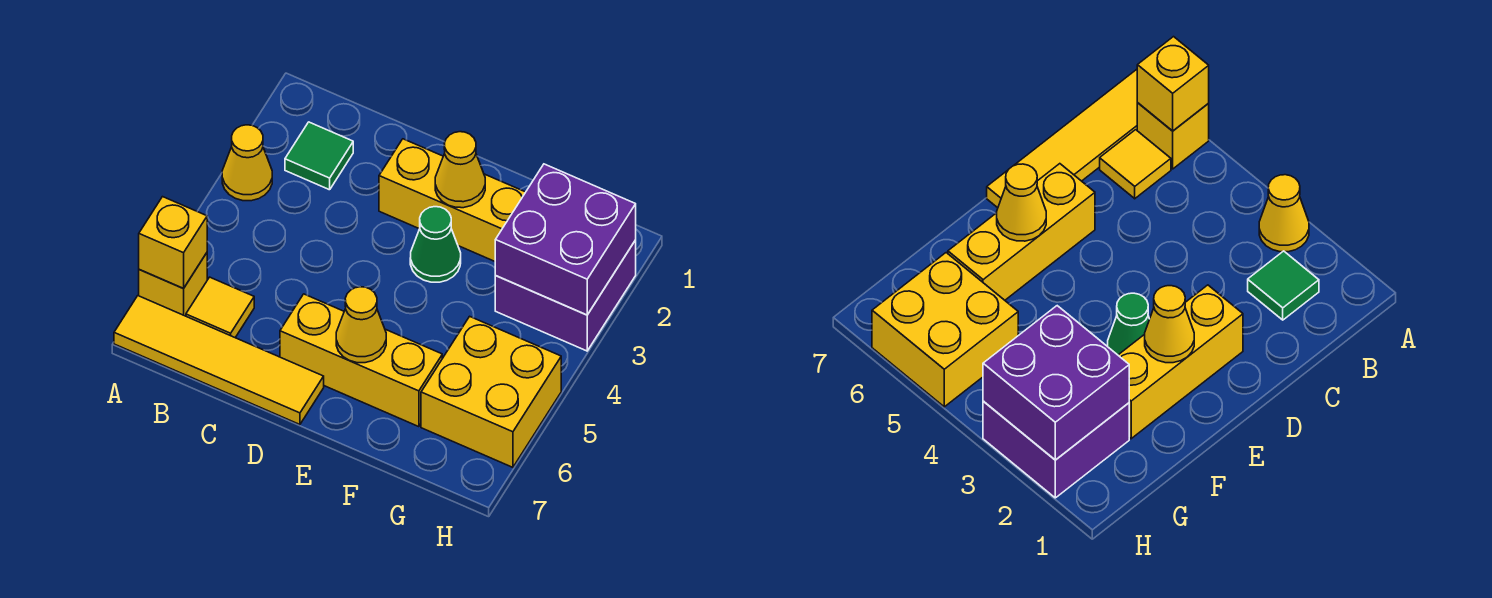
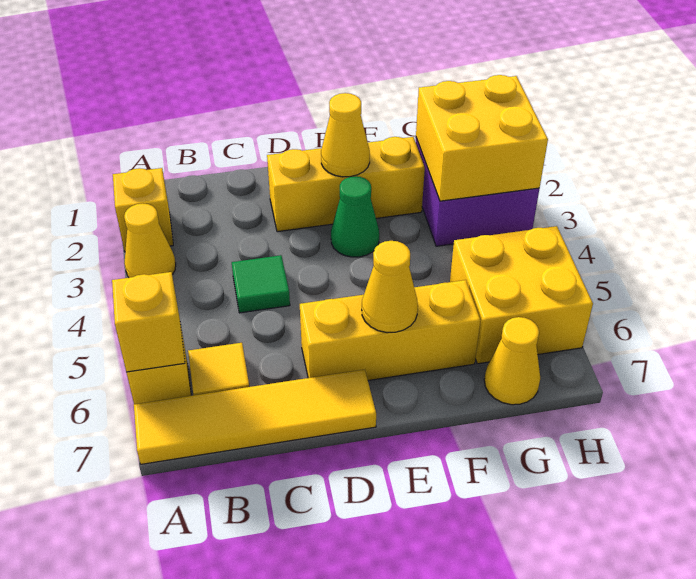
none -> yellow 1x1 brick [113,168,173,252]
green 1x1 tile [285,122,353,190] -> green 1x1 tile moved to [232,255,290,313]
purple 2x2 brick [495,164,636,315] -> yellow 2x2 brick [416,75,548,201]
none -> yellow 1x1 cone [484,317,540,405]

